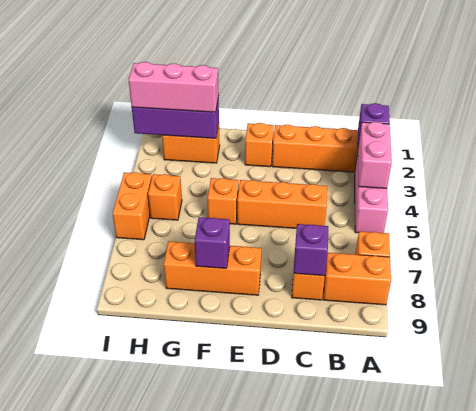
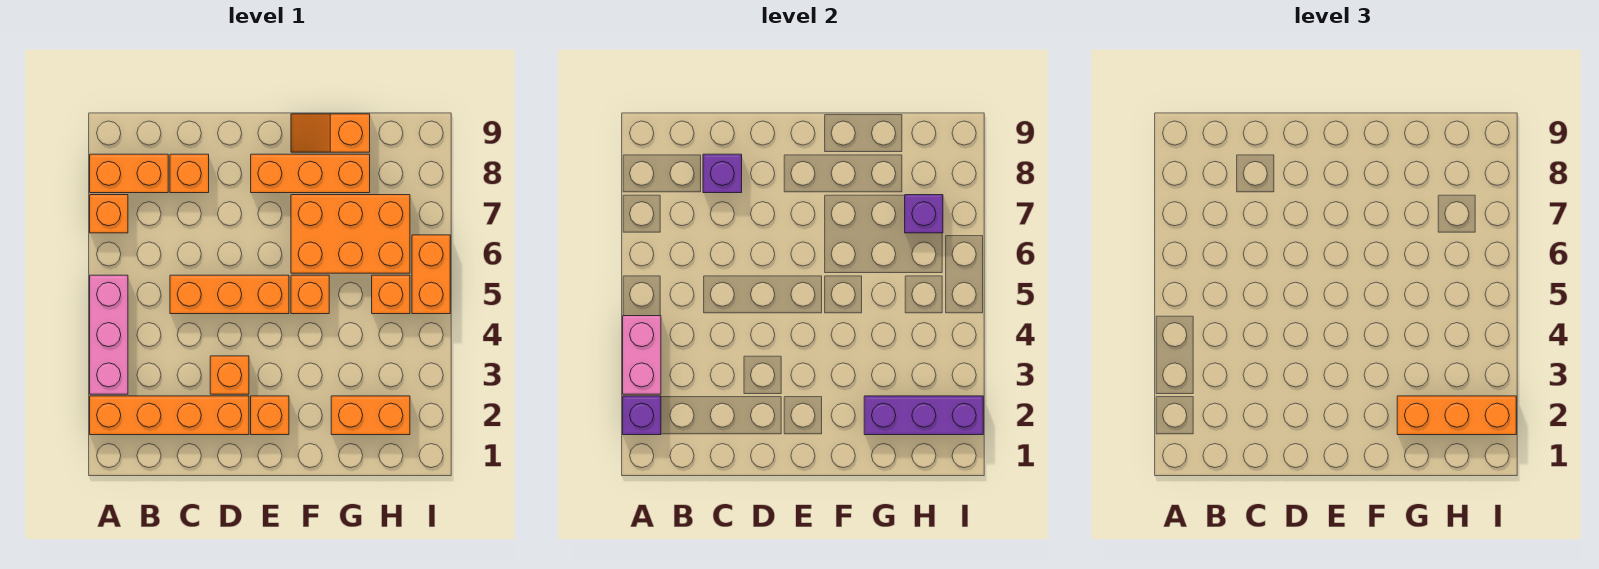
none -> orange 1x1 brick [210,356,249,394]
none -> orange 2x3 brick [291,195,410,273]
purple 1x1 brick [195,217,230,268] -> purple 1x1 brick moved to [905,195,943,233]
none -> orange 1x2 slope [291,114,370,152]
pink 1x3 brick [129,62,219,112] -> orange 1x3 brick [1397,396,1516,435]

